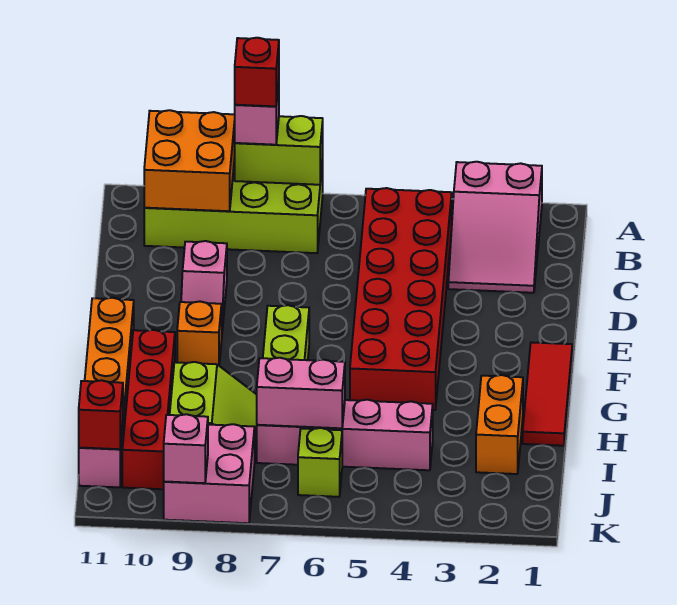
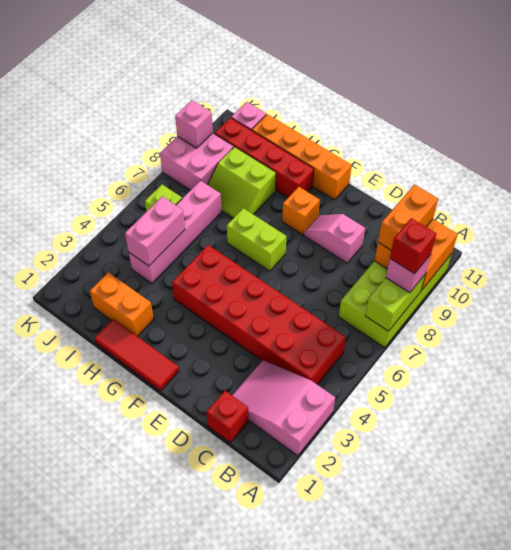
none -> orange 1x2 brick [378,185,438,250]
pink 1x2 brick [257,358,345,428] -> pink 1x2 brick moved to [125,196,185,266]
red 1x1 brick [79,380,123,449] -> red 1x1 brick moved to [206,391,248,443]

